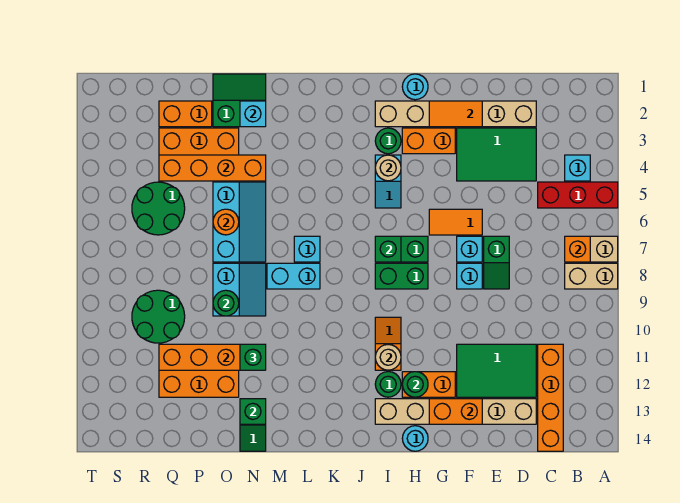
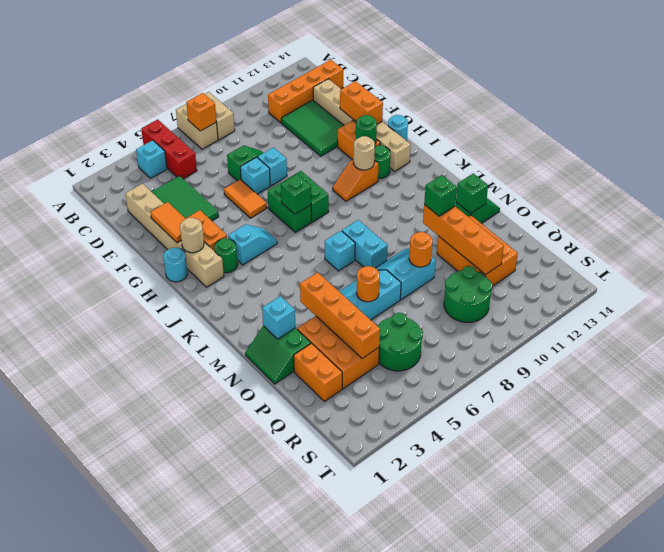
tan 1x1 round brick [375,155,401,181] -> tan 1x1 round brick moved to [180,218,204,253]
green 1x1 round brick [213,290,239,316] -> orange 1x1 round brick [409,232,432,267]

